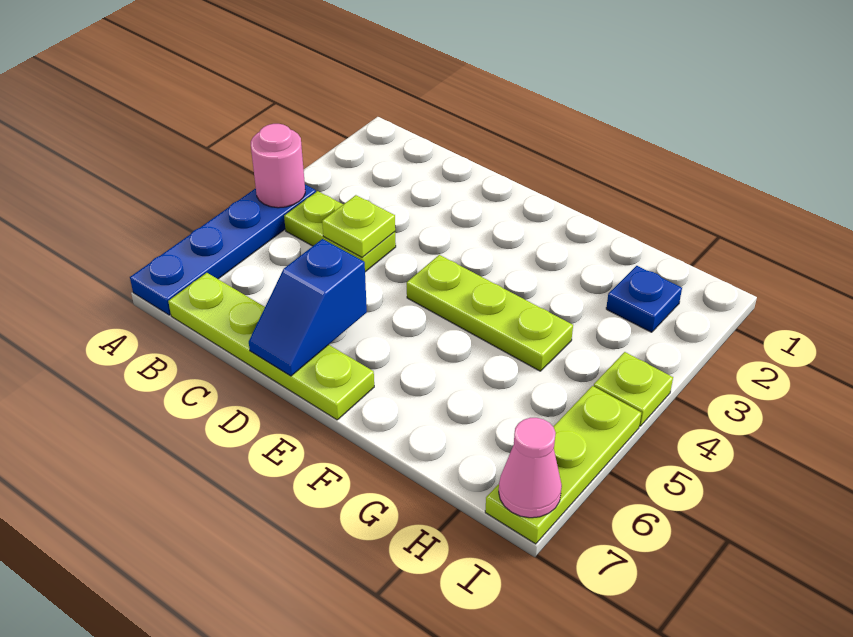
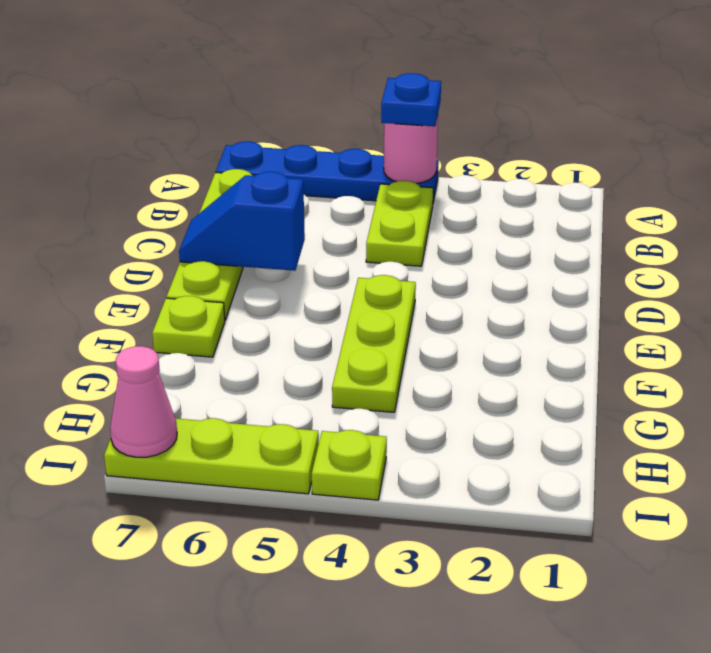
lime 1x1 plate [322,195,395,257] -> lime 1x1 plate moved to [152,296,225,357]
blue 1x1 plate [606,266,682,332] -> blue 1x1 plate moved to [381,73,441,126]

